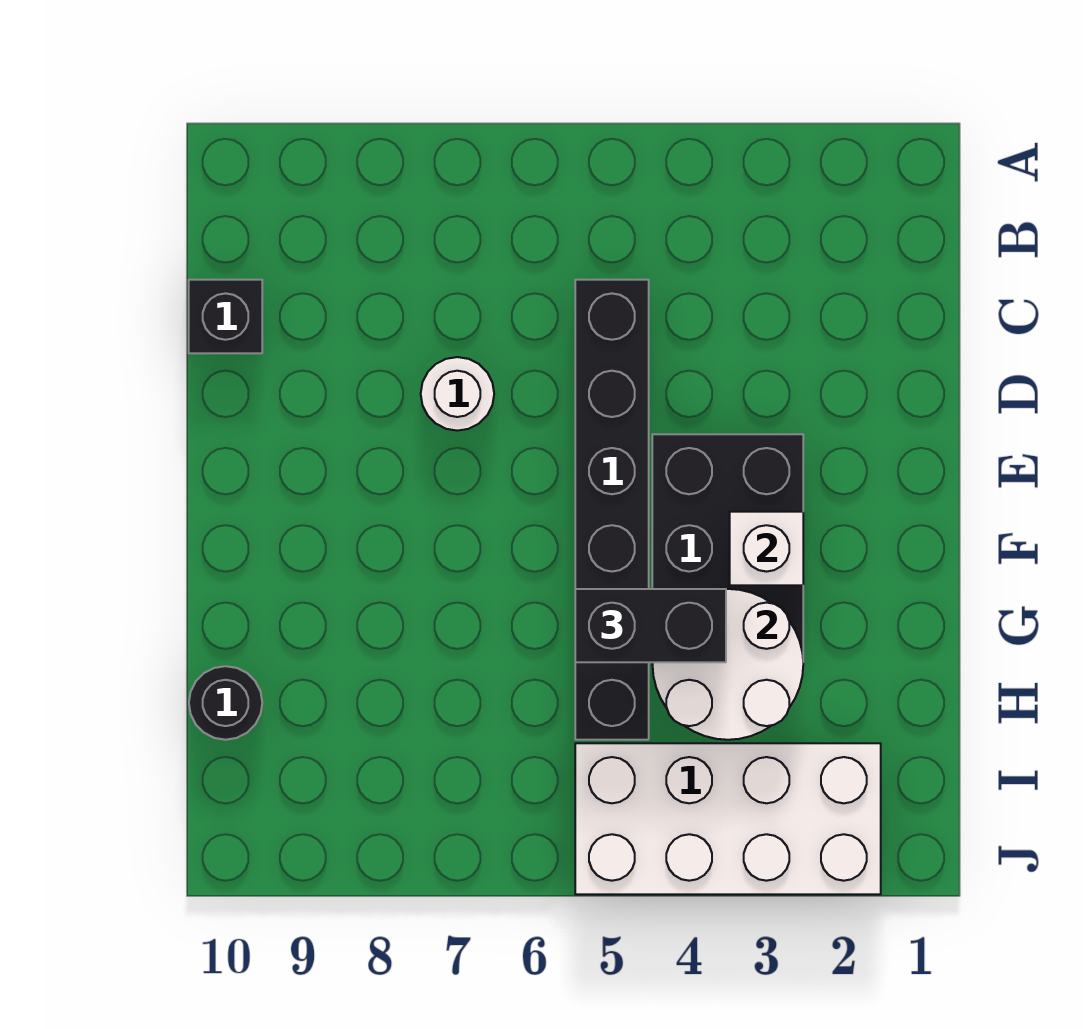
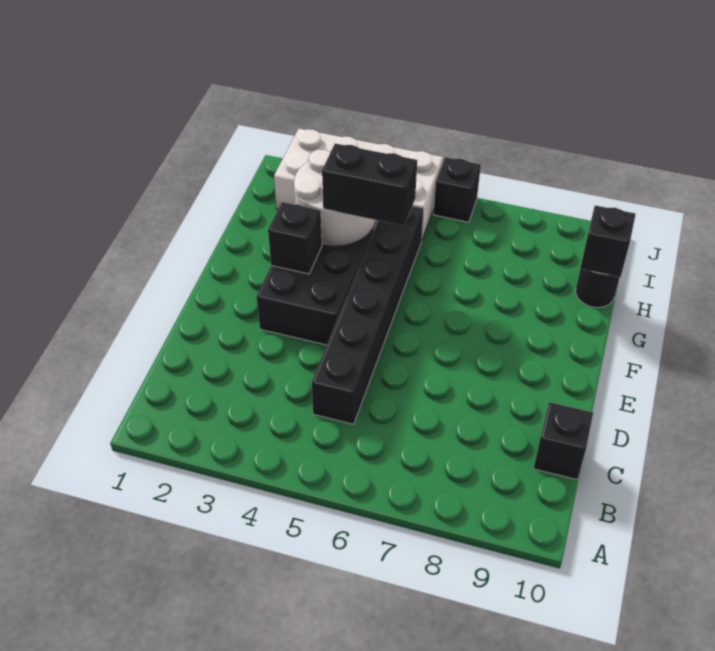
white 1x1 round brick [421,357,494,431] -> none
white 1x1 brick [730,512,803,585] -> black 1x1 brick [268,202,322,274]
none -> black 1x1 brick [580,205,636,277]
none -> black 1x1 brick [434,157,481,222]

